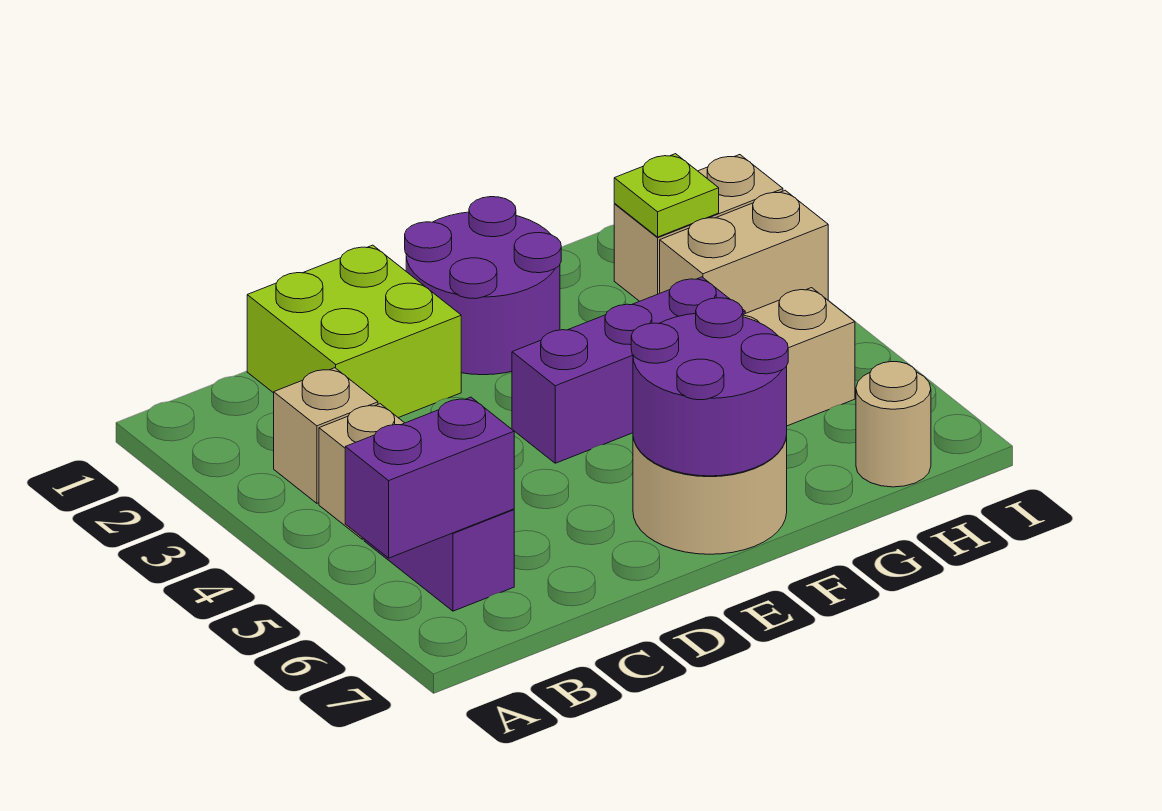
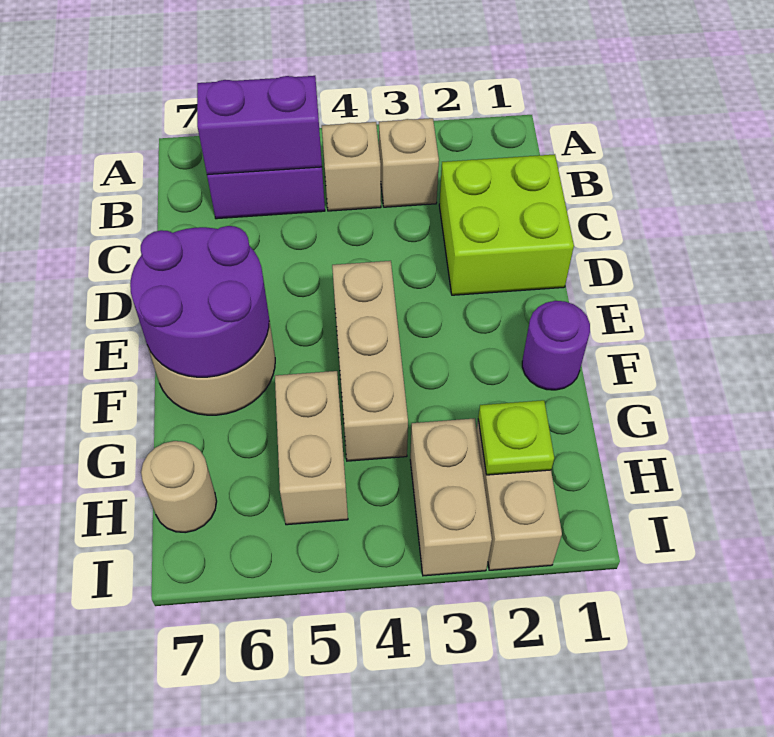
purple 1x2 brick [345,397,514,558] -> purple 1x2 brick turned to [197,76,322,175]
purple 2x2 round brick [405,197,561,375] -> purple 1x1 round brick [522,301,590,390]
purple 1x3 brick [512,277,745,463] -> tan 1x3 brick [332,261,408,461]

